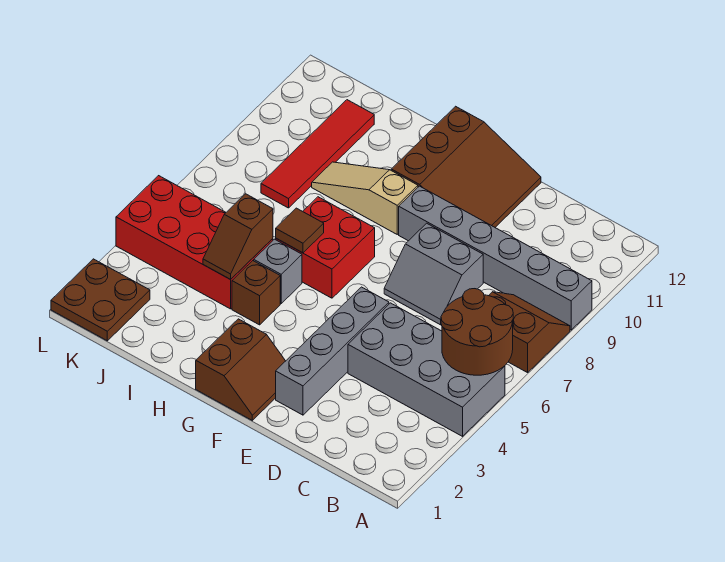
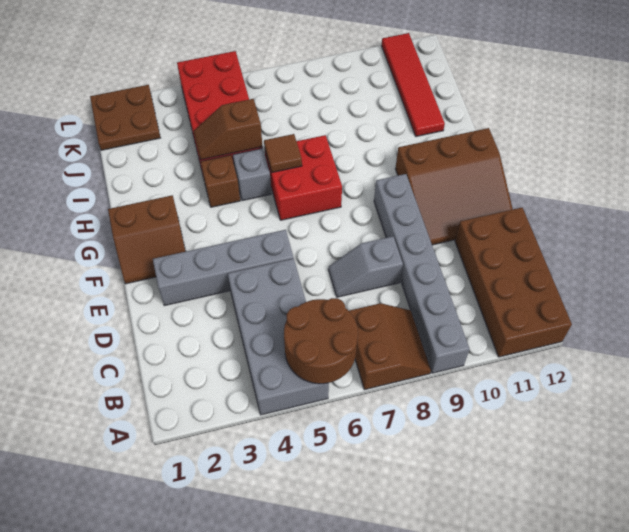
none -> brown 2x4 brick [455,208,572,357]
grey 2x2 slope [384,223,483,325] -> grey 1x2 slope [328,236,403,297]
tan 1x3 slope [312,162,418,234] -> none
red 1x4 tile [261,100,374,208] -> red 1x4 tile turned to [382,33,445,136]

